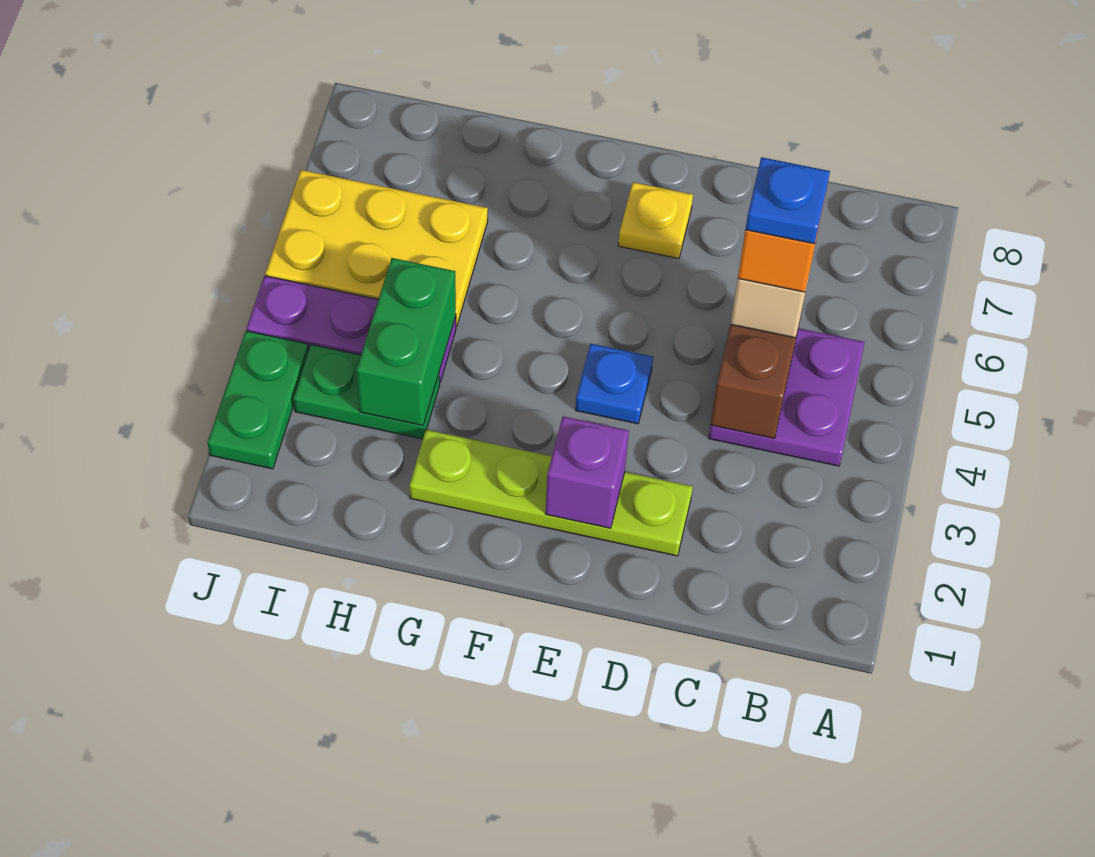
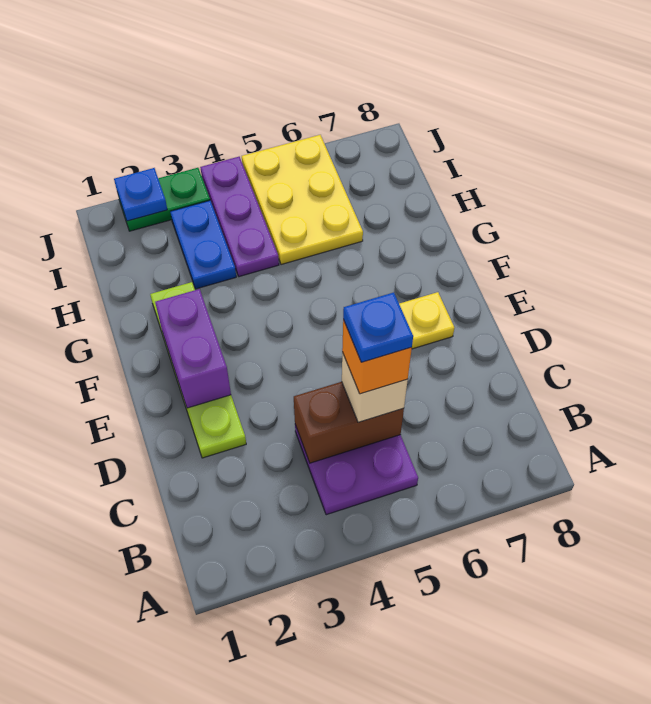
purple 1x1 brick [545,416,629,528] -> purple 1x2 brick [155,289,231,408]
blue 1x1 plate [575,344,653,424] -> blue 1x1 plate moved to [114,168,167,221]
green 1x2 plate [293,345,440,439] -> blue 1x2 plate [170,200,236,289]
green 1x2 brick [356,258,456,425] -> none

